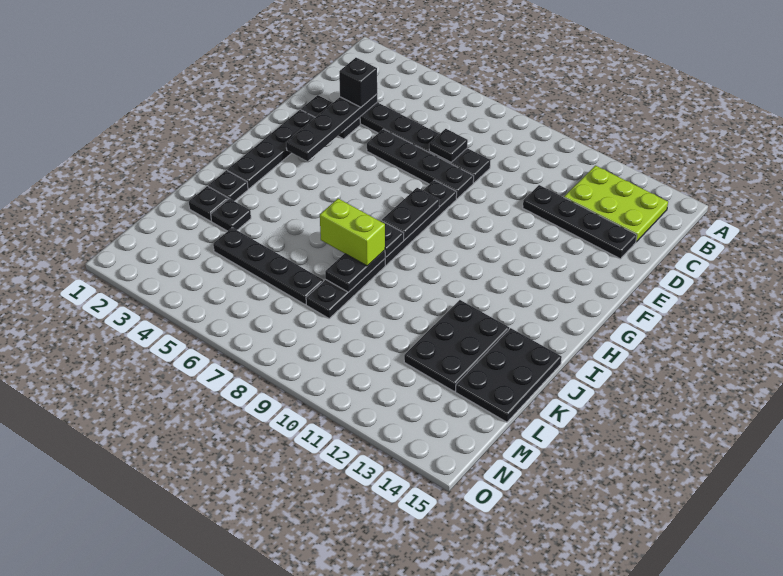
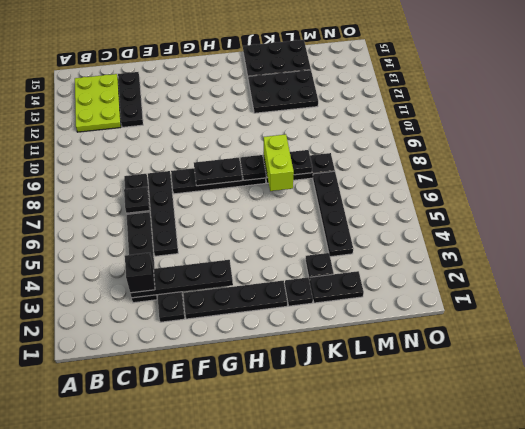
black 1x4 plate [523,185,637,259] -> black 1x3 plate [118,72,143,127]
black 1x1 plate [189,186,228,221] -> black 1x2 plate [310,271,364,303]

